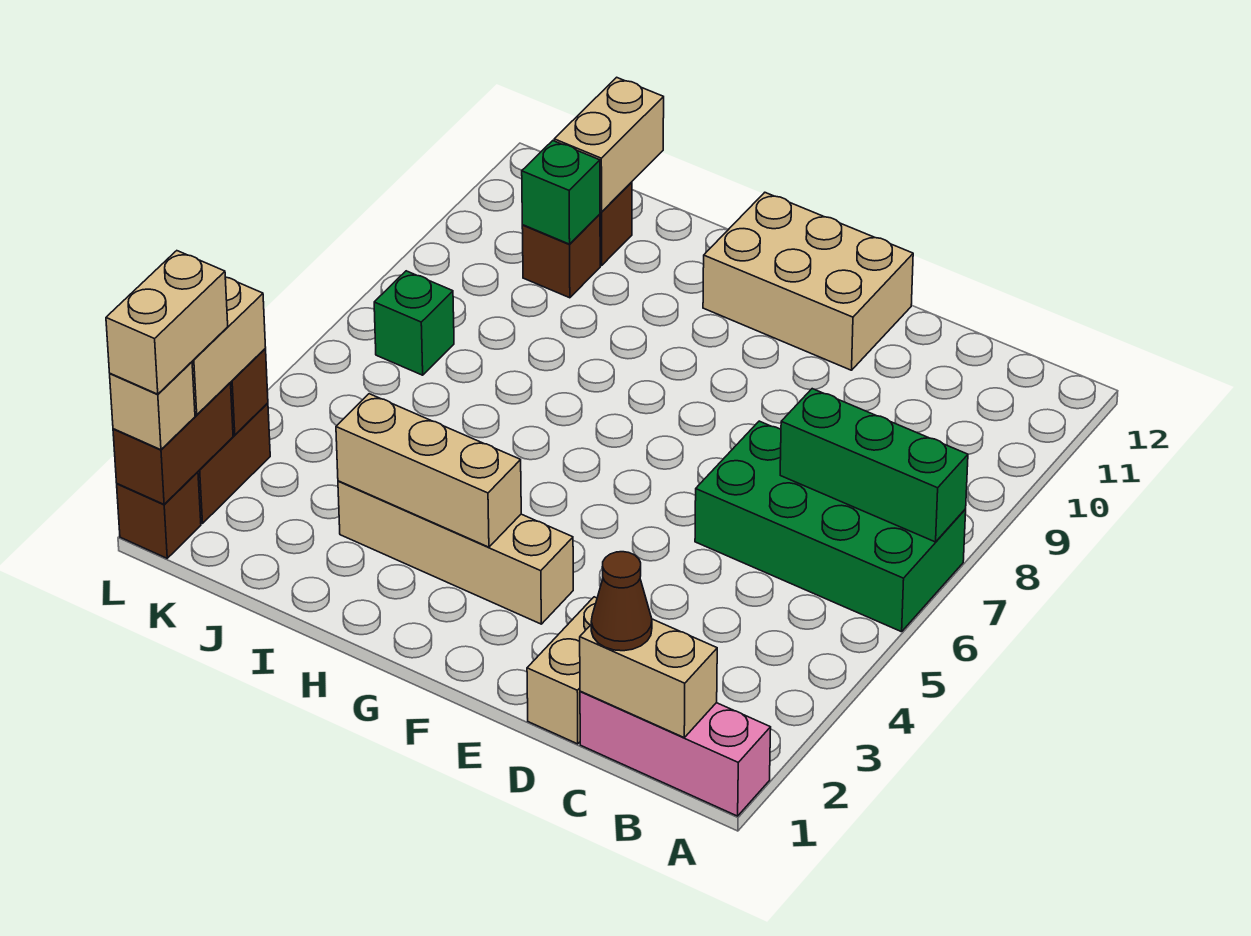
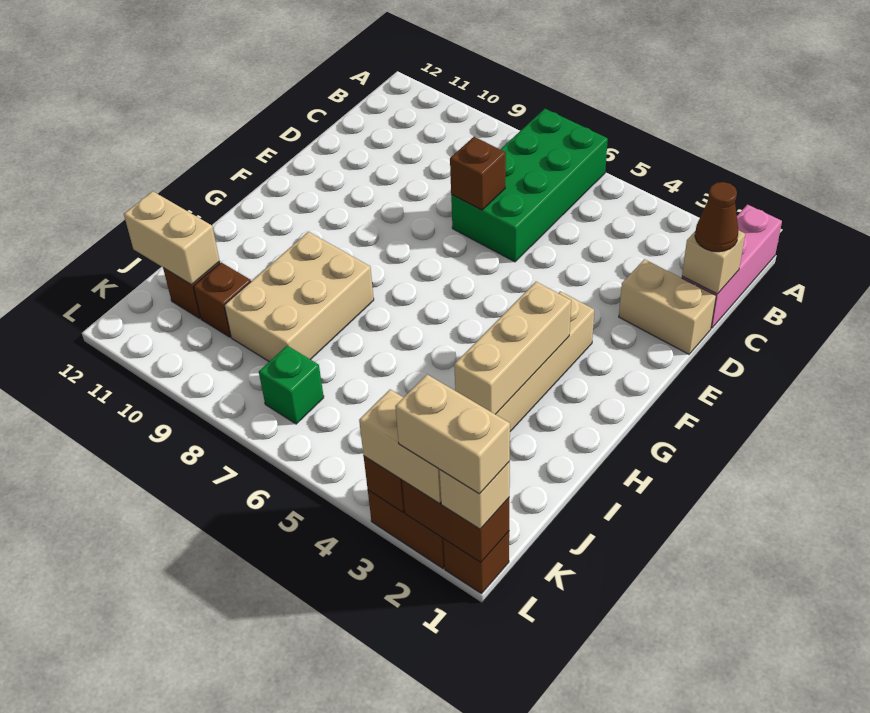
green 1x3 brick [780,389,968,542] -> none
tan 1x2 brick [580,619,717,737] -> tan 1x1 brick [682,231,745,294]
none -> brown 1x1 brick [450,137,506,210]
tan 2x3 brick [703,193,913,370] -> tan 2x3 brick moved to [224,232,374,362]
green 1x1 brick [522,141,600,244] -> none

